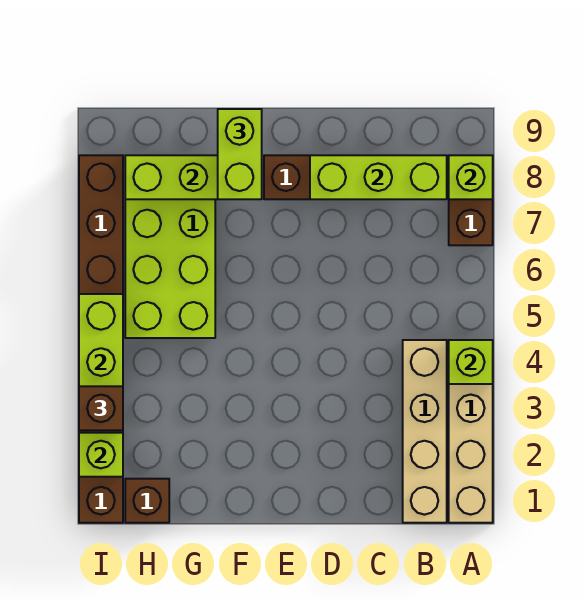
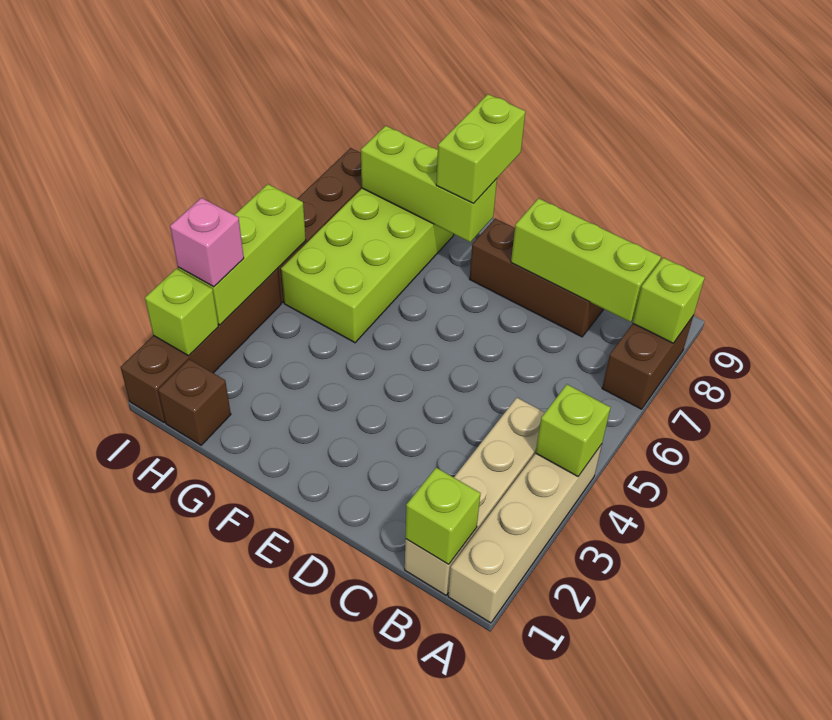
none -> lime 1x1 brick [406,468,481,564]
brown 1x1 brick [79,386,123,430] -> pink 1x1 brick [170,198,244,287]

